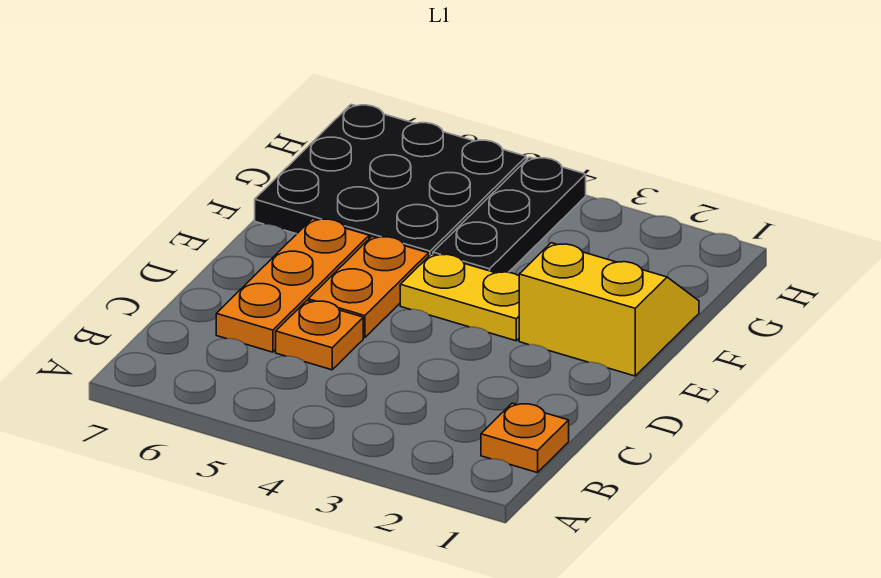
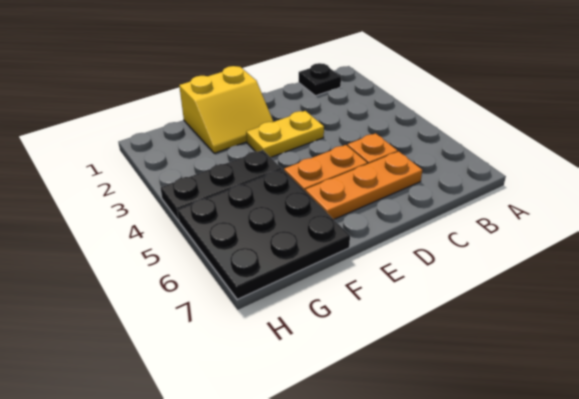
orange 1x1 plate [481,403,569,473] -> black 1x1 plate [299,63,341,96]
yellow 2x2 slope [519,243,699,376] -> yellow 2x2 slope turned to [179,66,273,153]
yellow 1x2 plate [400,254,519,341] -> yellow 1x2 plate turned to [246,111,324,157]

